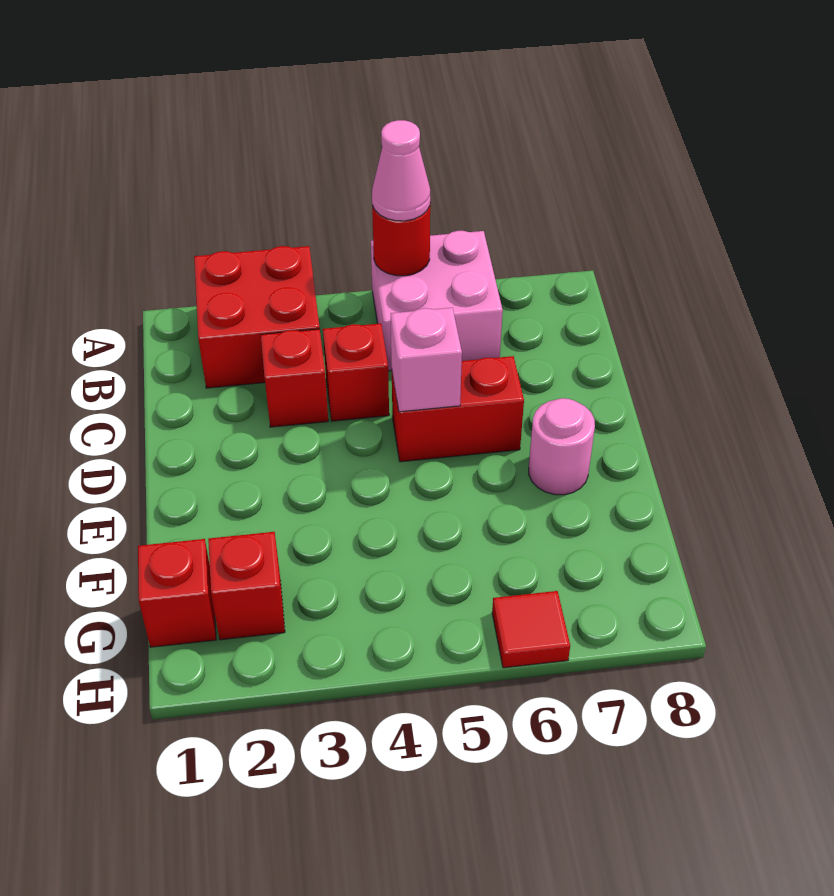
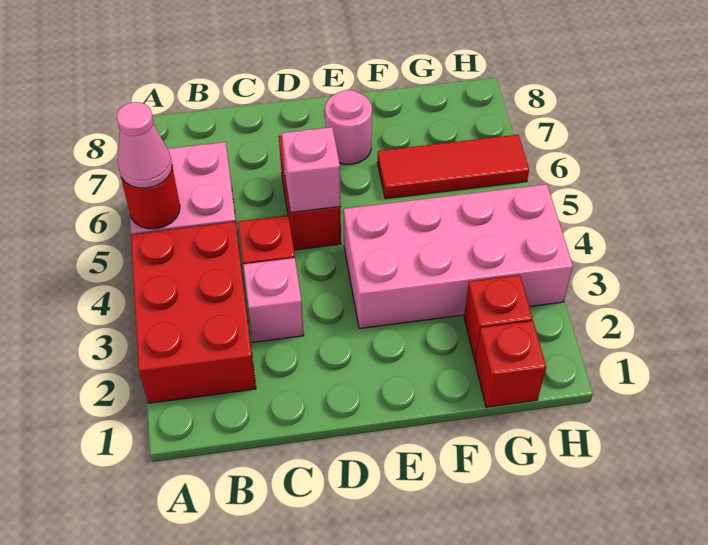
red 2x2 brick [194,246,320,388] -> red 2x3 brick [131,222,256,403]
red 1x1 brick [261,329,328,427] -> pink 1x1 brick [243,258,304,342]
none -> pink 2x4 brick [343,184,573,329]
red 1x1 tile [492,591,570,668] -> red 1x3 tile [377,135,529,199]

